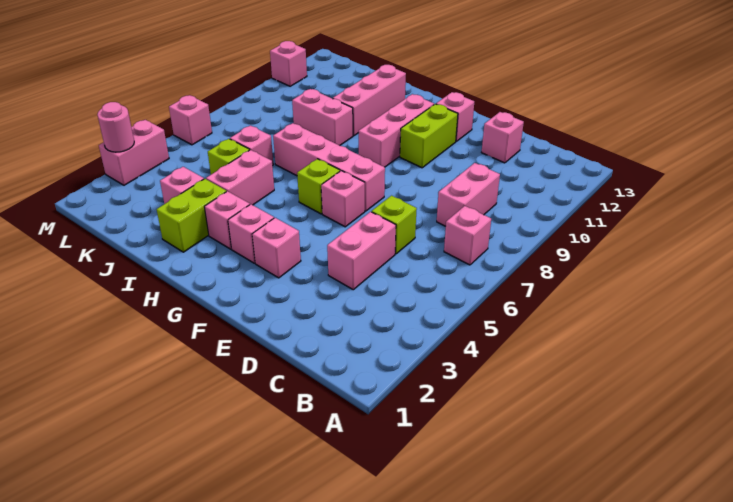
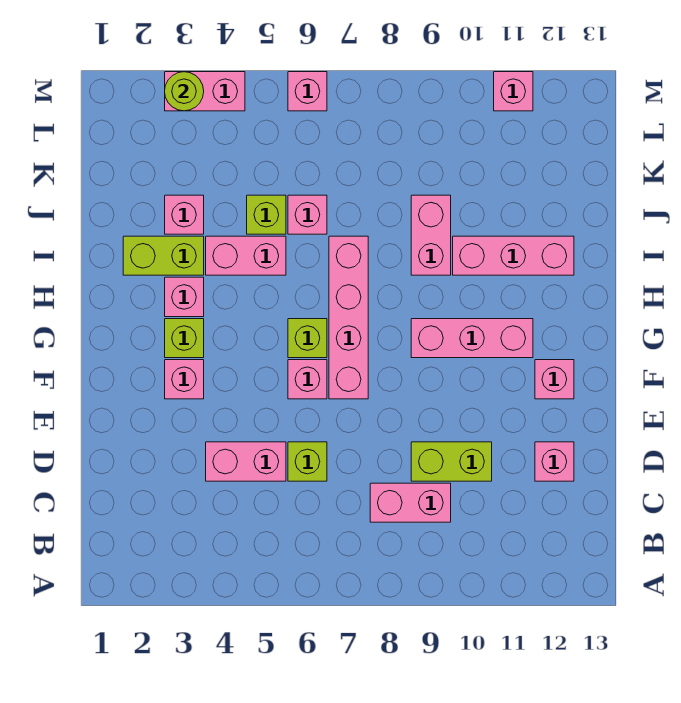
pink 1x1 brick [444,206,491,265] -> none
lime 1x2 brick [400,104,458,168] -> lime 1x2 brick moved to [411,442,492,481]
pink 1x1 brick [228,204,274,263] -> lime 1x1 brick [165,319,204,358]
pink 1x1 round brick [97,102,134,152] -> lime 1x1 round brick [165,72,204,111]

